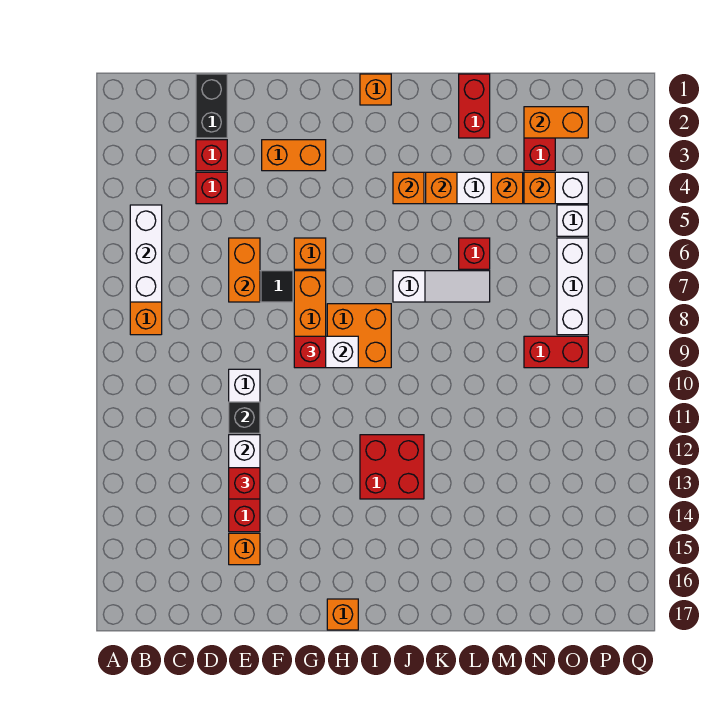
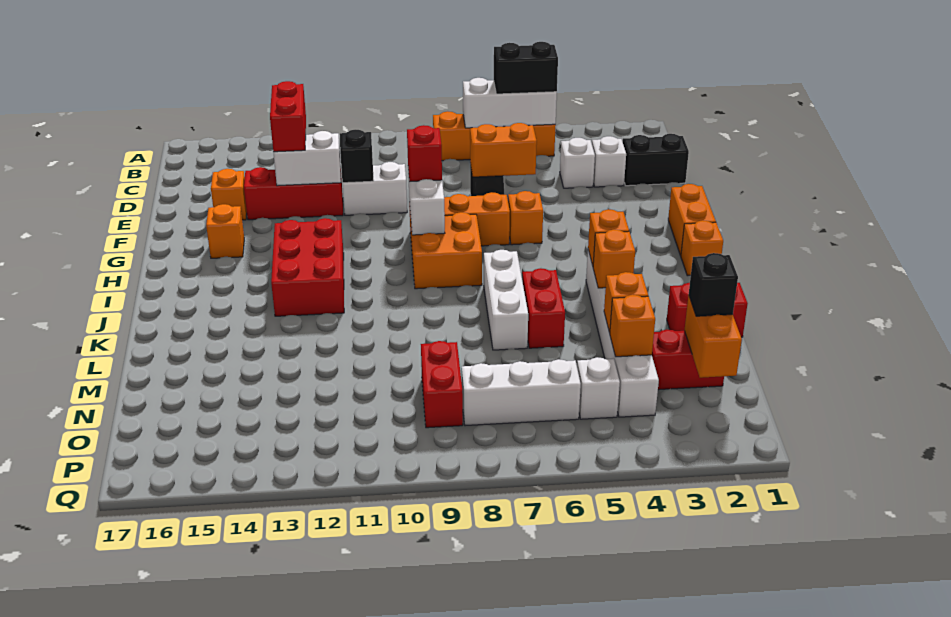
none -> black 1x2 brick [494,42,558,94]
red 1x1 brick [196,140,227,171] -> white 1x1 brick [592,136,626,187]
red 1x1 brick [196,172,227,204] -> white 1x1 brick [560,138,595,188]
red 1x1 brick [229,468,260,499] -> red 1x2 brick [270,81,306,152]
orange 1x2 brick [262,140,326,171] -> orange 1x2 brick moved to [668,184,716,256]
orange 1x1 brick [327,599,358,630] -> orange 1x1 brick moved to [206,204,244,258]
red 2x2 brick [360,435,424,499] -> red 2x3 brick [271,218,344,316]
white 1x3 slope [393,271,490,302] -> white 1x3 brick [484,250,528,350]
red 1x1 brick [459,238,490,269] -> red 1x2 brick [522,268,565,348]
none -> black 1x1 brick [689,253,738,316]

